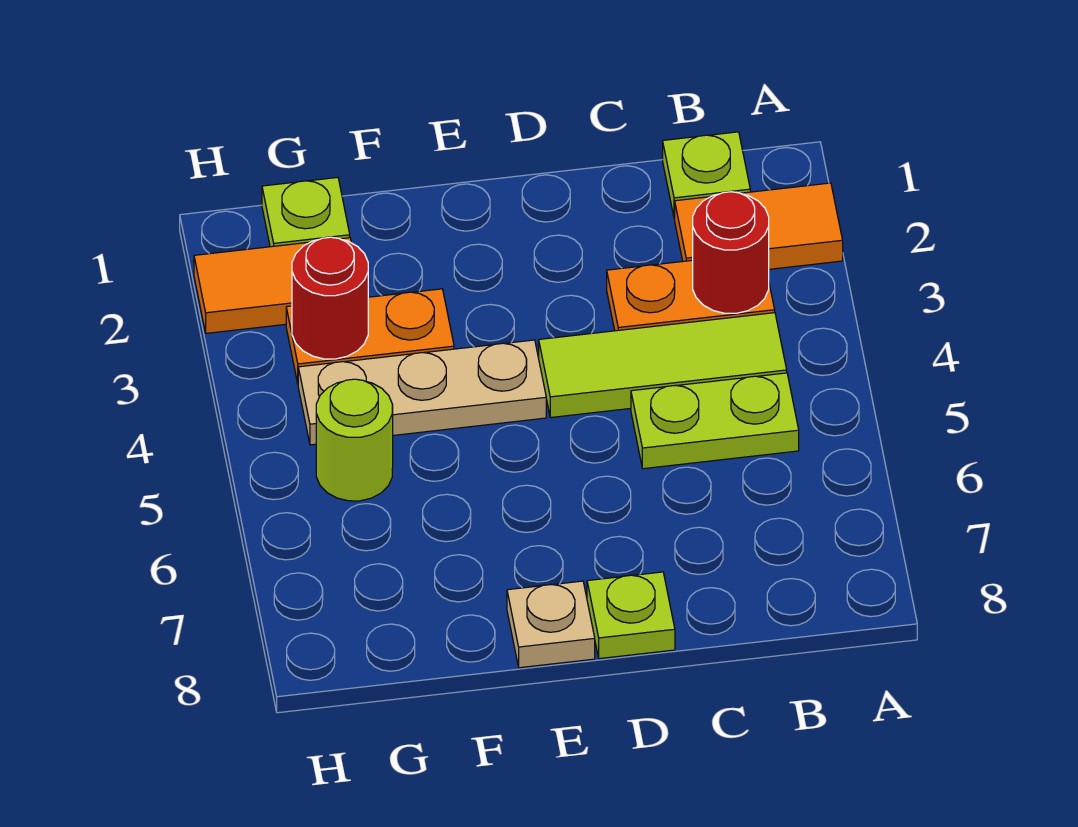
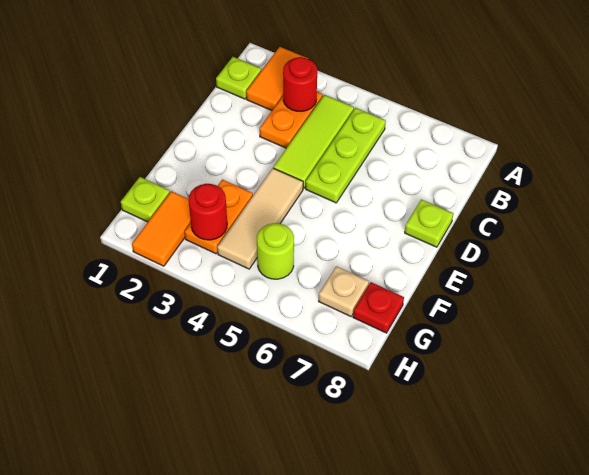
lime 1x2 plate [631,373,799,469] -> lime 1x3 plate [306,108,386,203]
tan 1x3 plate [298,340,546,445] -> tan 1x3 tile [217,168,303,269]
tan 1x1 plate [507,581,595,668] -> tan 1x1 plate moved to [319,266,369,316]
none -> red 1x1 plate [353,282,404,333]

